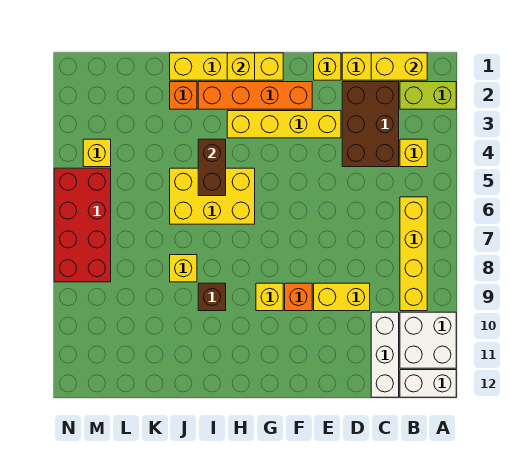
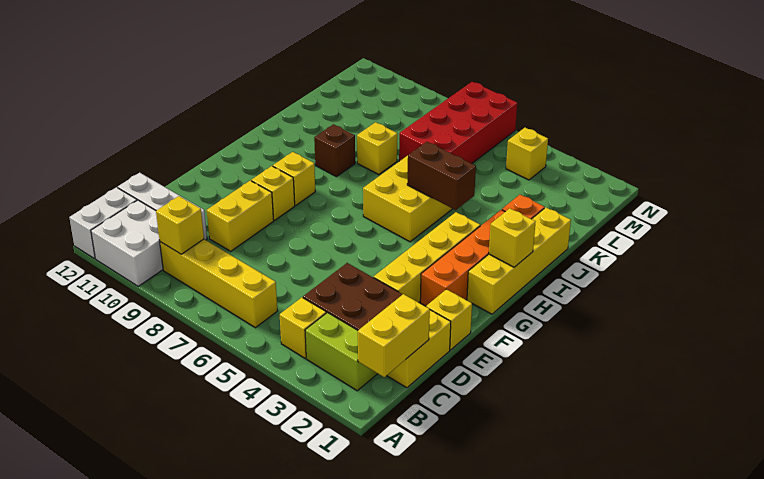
lime 1x2 brick [400,82,456,109] -> lime 1x2 brick turned to [305,313,378,391]
none -> yellow 1x1 brick [156,196,204,254]
orange 1x1 brick [285,283,312,311] -> yellow 1x1 brick [251,166,295,220]
red 2x4 brick [54,168,111,282] -> red 2x4 brick turned to [399,82,517,164]

